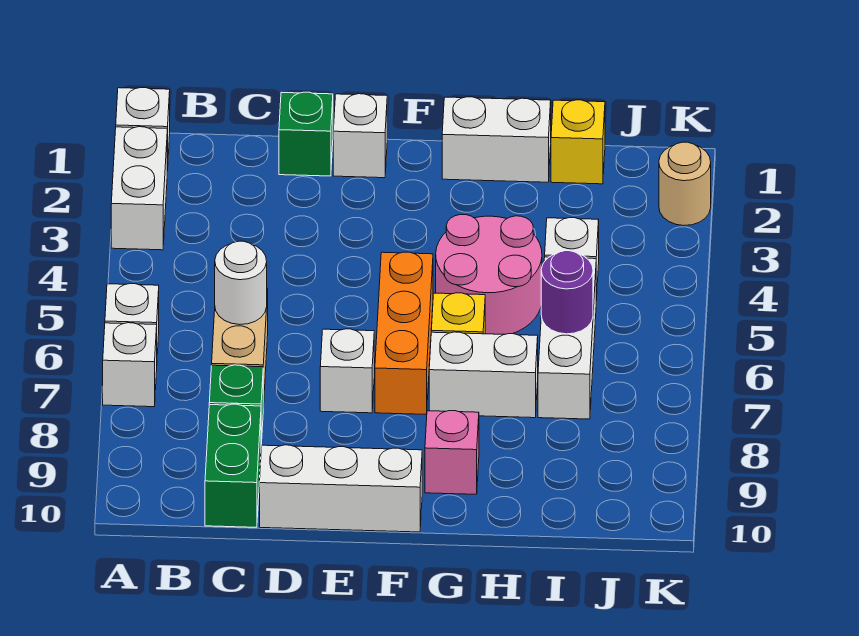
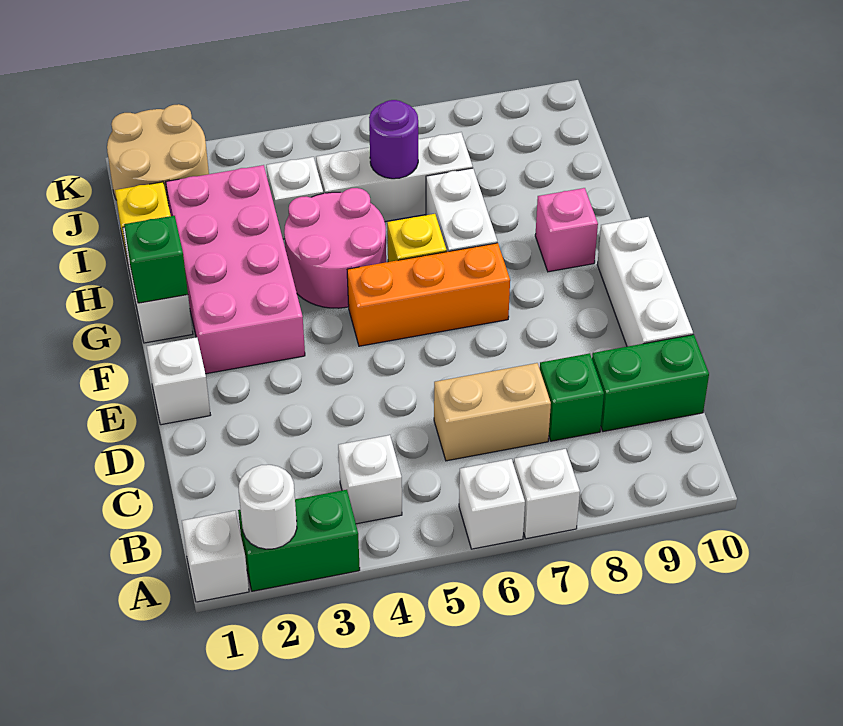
white 1x2 brick [111,127,167,250] -> green 1x2 brick [238,490,360,591]
white 1x1 round brick [215,241,267,325] -> white 1x1 round brick moved to [239,465,297,549]
green 1x1 brick [279,92,333,176] -> green 1x1 brick moved to [124,216,188,303]
white 1x1 brick [320,329,374,413] -> white 1x1 brick moved to [338,435,402,524]
none -> pink 2x4 brick [166,165,305,374]
tan 1x1 round brick [659,142,711,226] -> tan 2x2 round brick [107,104,209,205]

